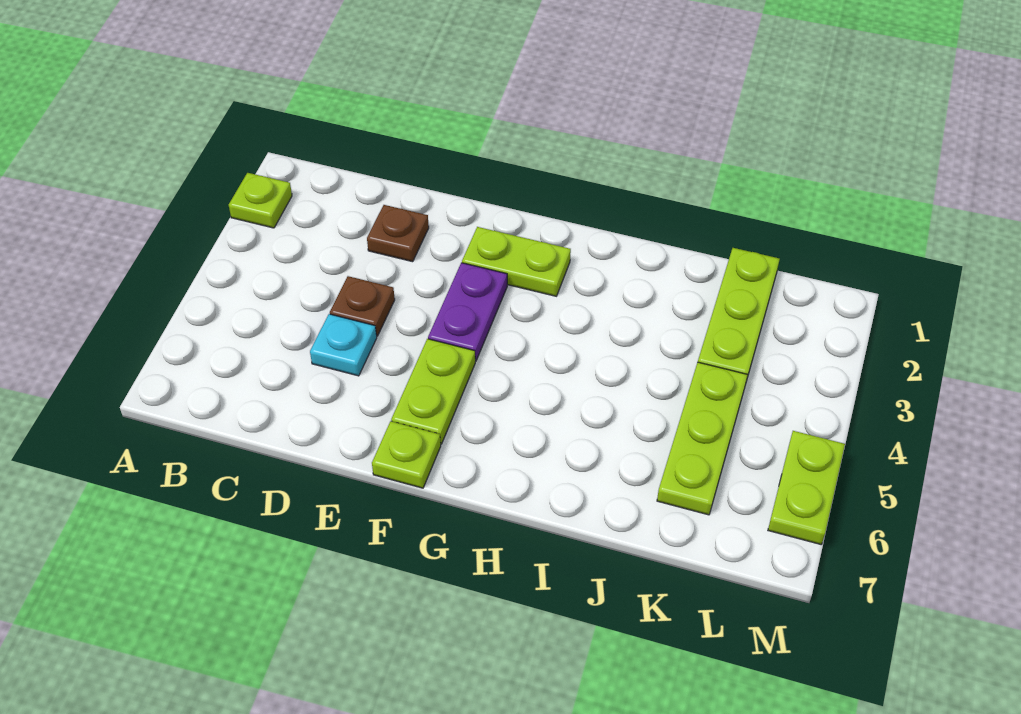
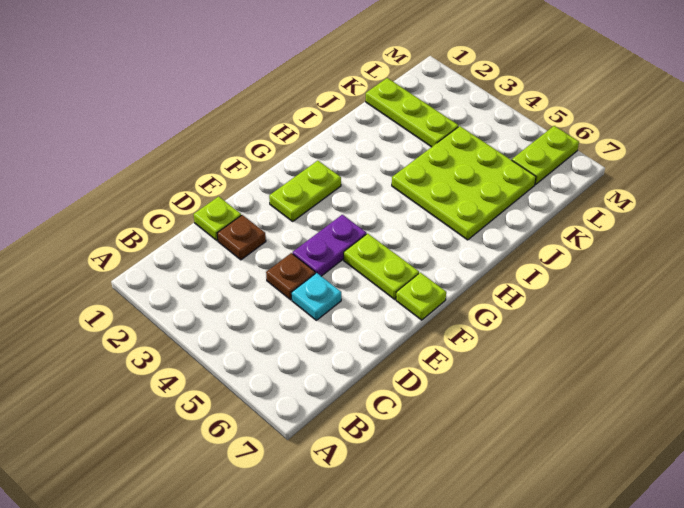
lime 1x1 plate [229,173,292,228] -> lime 1x1 plate moved to [194,196,241,241]
purple 1x2 plate [428,263,507,361] -> purple 1x2 plate turned to [293,215,366,276]
lime 1x3 plate [657,362,748,515] -> lime 3x3 plate [392,126,536,240]
lime 1x2 plate [768,431,845,544] -> lime 1x2 plate turned to [512,126,579,184]

